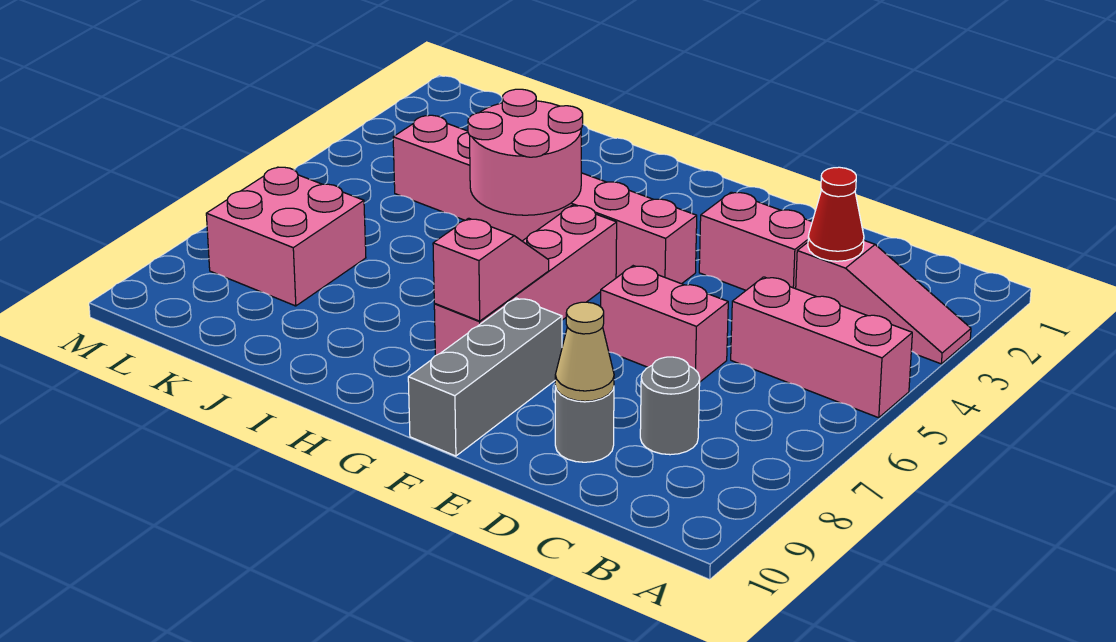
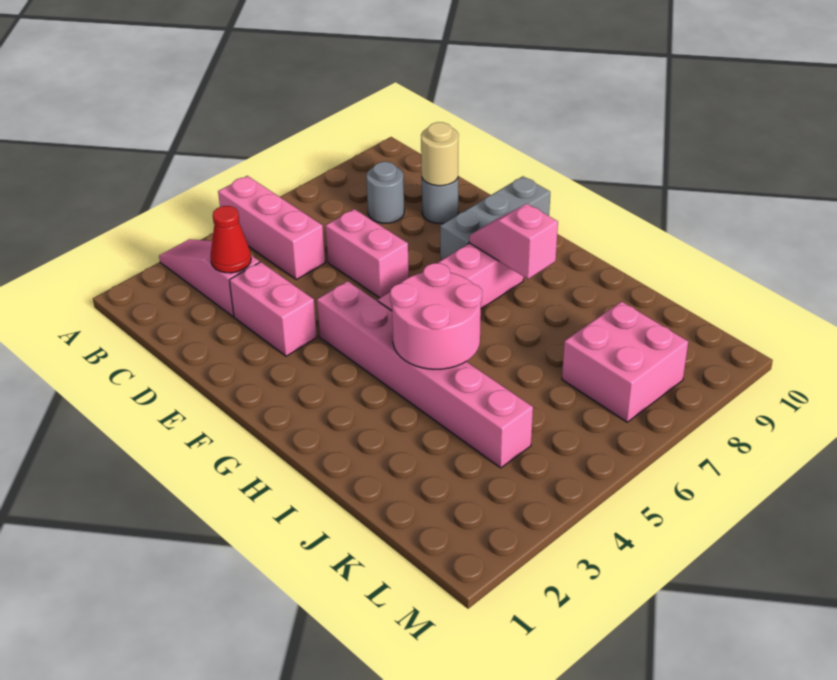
tan 1x1 cone [555,302,614,401] -> tan 1x1 round brick [421,122,459,186]
pink 1x2 slope [433,218,549,321] -> pink 1x2 slope turned to [469,204,558,279]

